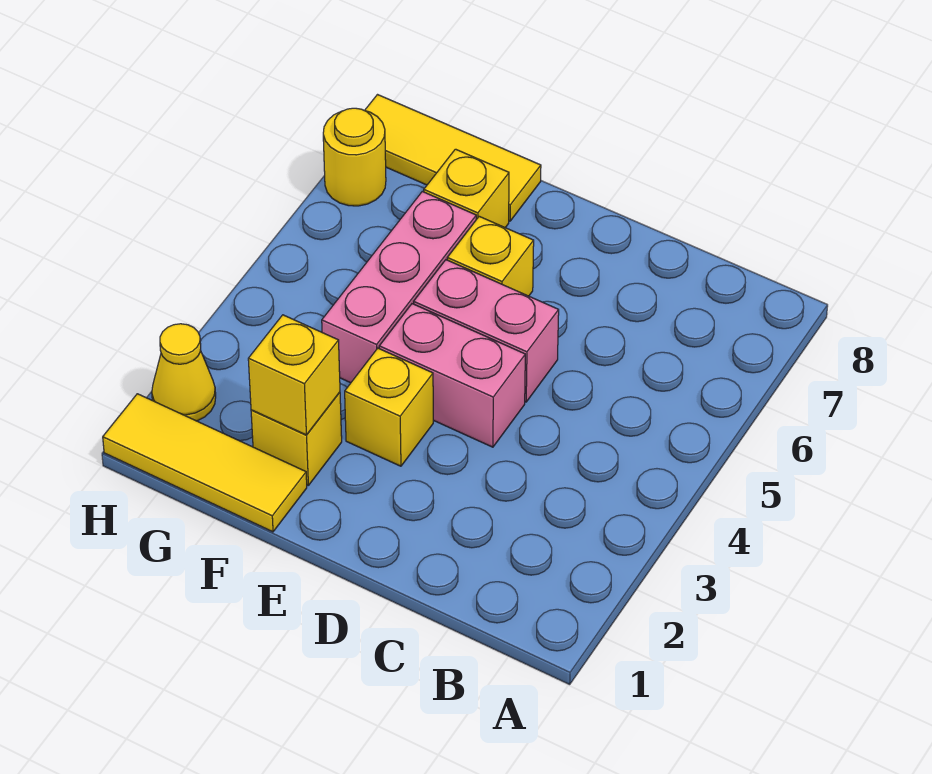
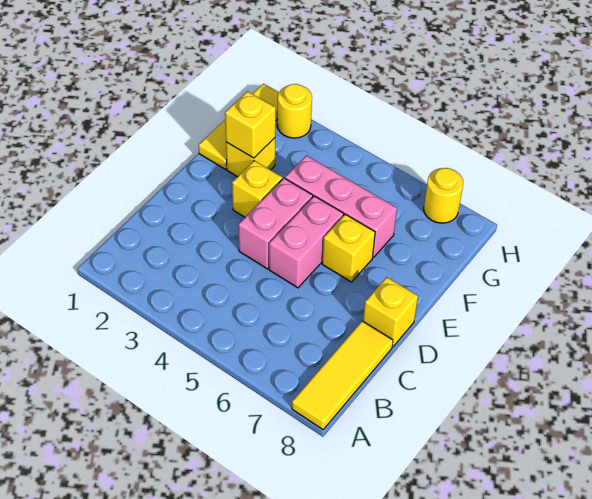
yellow 1x1 brick [424,149,509,228] -> yellow 1x1 brick moved to [363,277,418,347]
yellow 1x3 tile [364,95,541,221] -> yellow 1x3 tile moved to [292,321,393,430]
yellow 1x1 cone [152,324,216,421] -> yellow 1x1 round brick [277,84,312,138]

